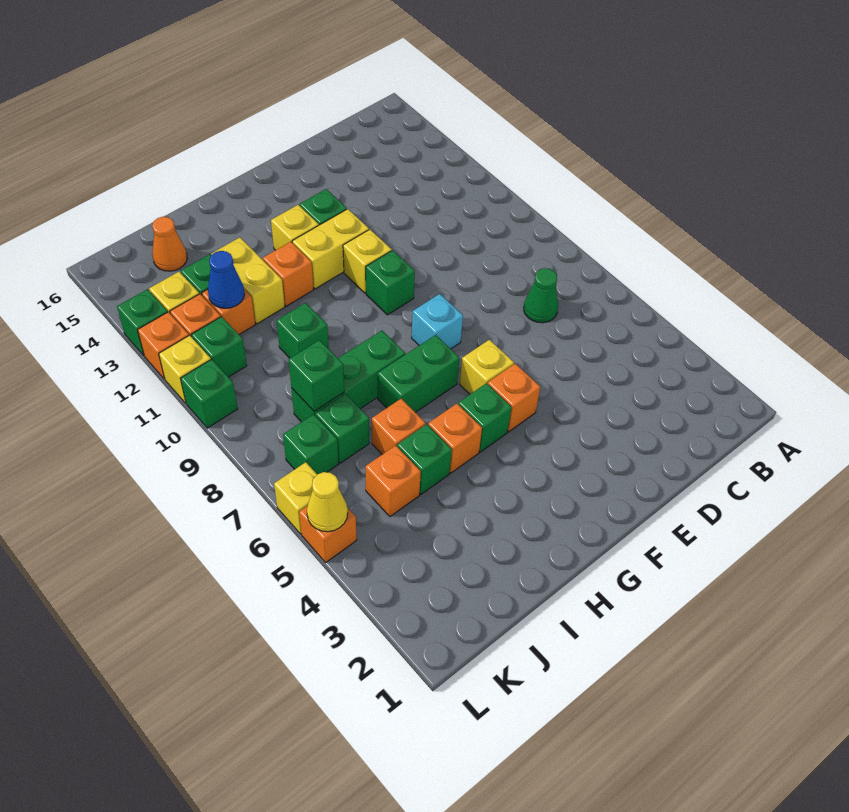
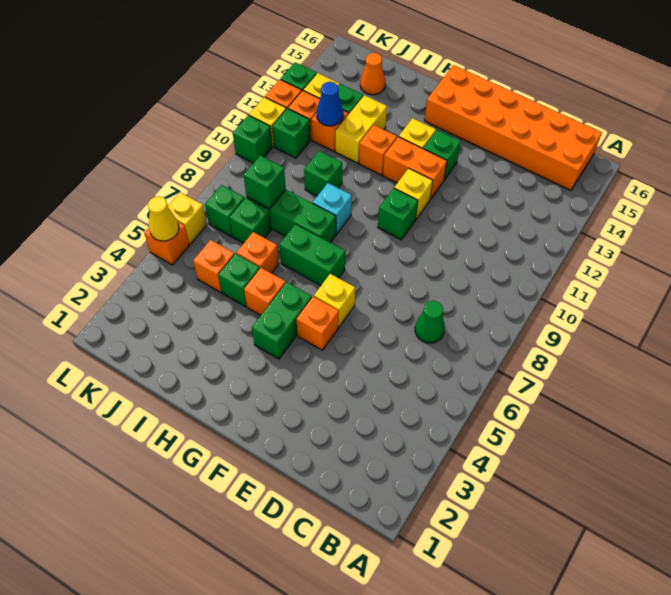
none -> orange 2x6 brick [424,65,602,190]
cyan 1x1 brick [412,294,463,349] -> cyan 1x1 brick moved to [313,183,352,234]
yellow 1x2 brick [292,209,369,289] -> orange 1x2 brick [383,137,447,199]
green 1x1 brick [458,383,512,452] -> green 1x2 brick [252,282,312,359]

